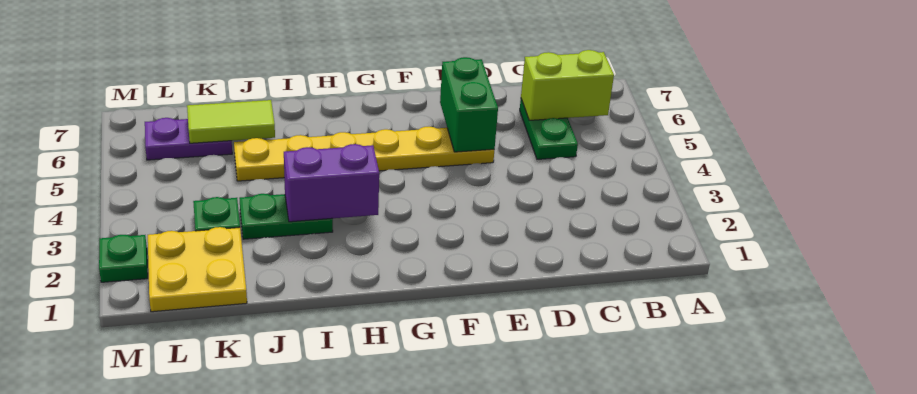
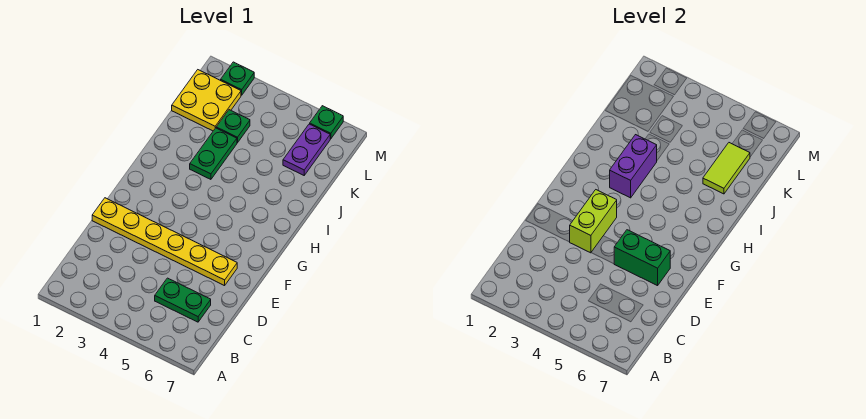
lime 1x2 brick [521,50,614,120] -> lime 1x2 brick moved to [570,190,617,253]
yellow 1x6 plate [234,127,494,181] -> yellow 1x6 plate turned to [92,198,237,286]
none -> green 1x1 plate [310,106,343,139]

